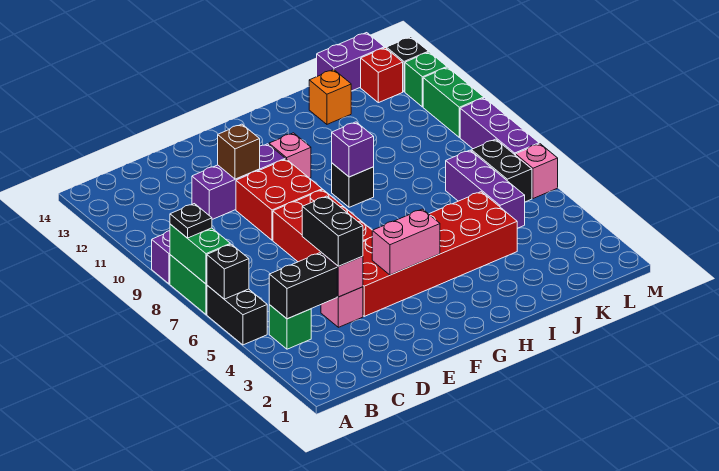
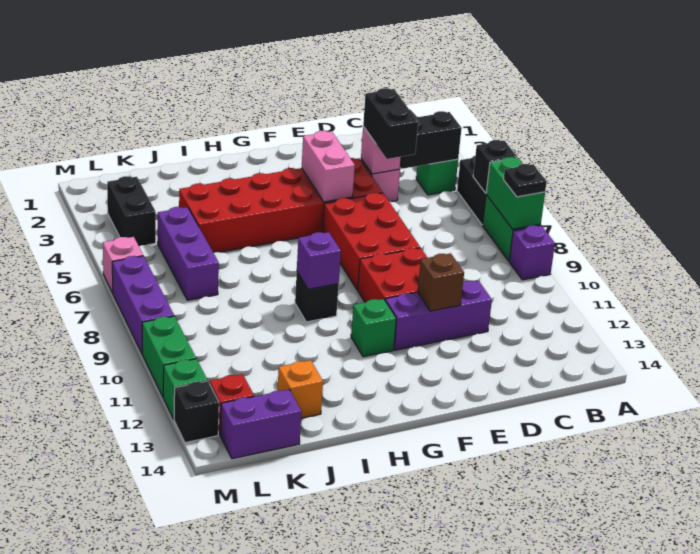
pink 1x2 brick [372,209,440,275] -> pink 1x2 brick turned to [302,131,355,202]
pink 1x1 brick [269,133,311,178] -> green 1x1 brick [351,299,396,357]
black 1x2 brick [471,139,532,202] -> black 1x2 brick moved to [107,176,156,246]

